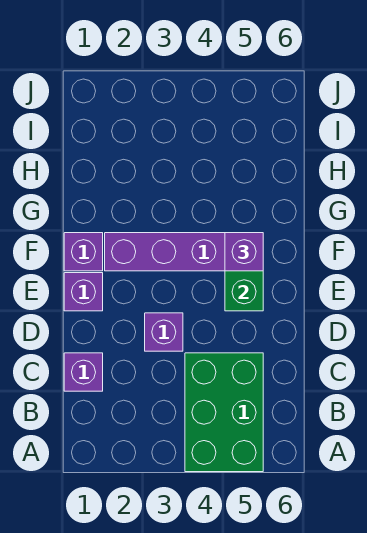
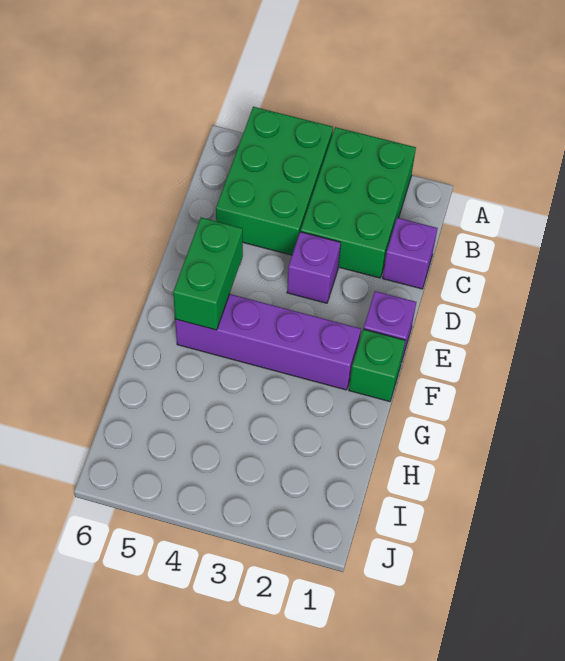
none -> green 2x3 brick [301,127,416,278]
purple 1x1 brick [64,233,103,271] -> green 1x1 brick [349,329,405,402]
purple 1x1 brick [225,233,263,271] -> none

